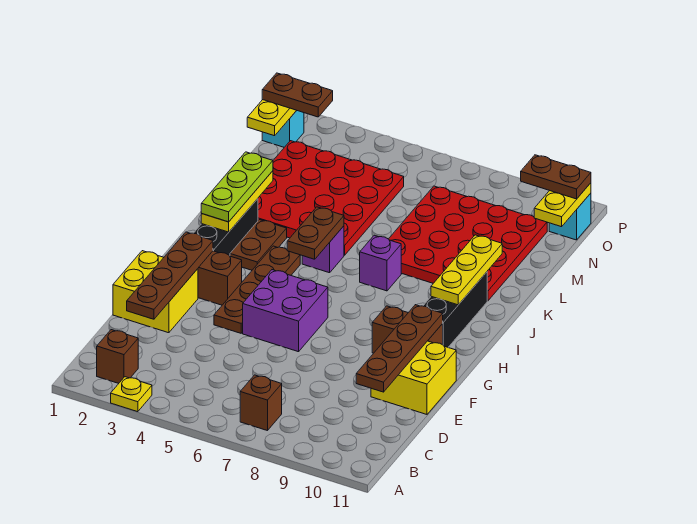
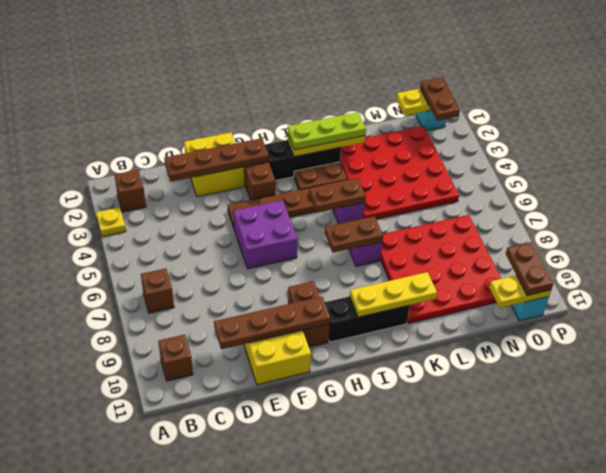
none -> brown 1x1 brick [158,335,193,381]
none -> brown 1x2 plate [325,216,383,253]

